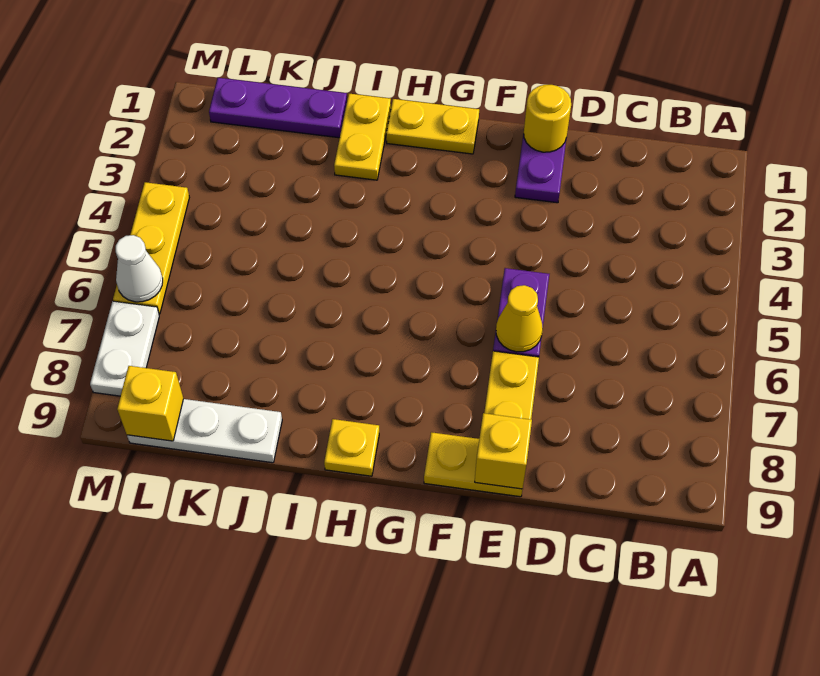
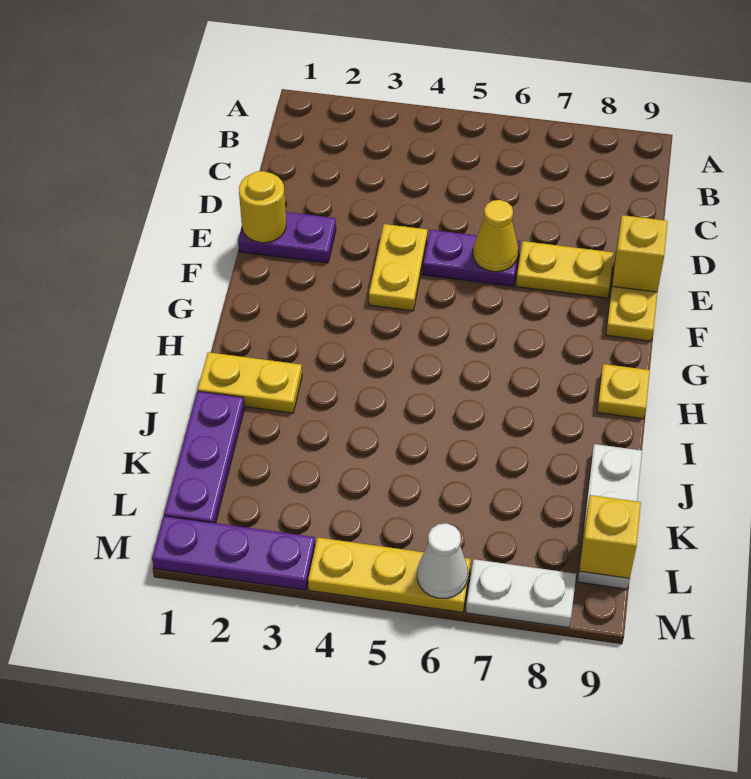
yellow 1x2 plate [386,99,479,154] -> yellow 1x2 plate moved to [369,224,427,311]
none -> purple 1x3 plate [152,516,315,590]

